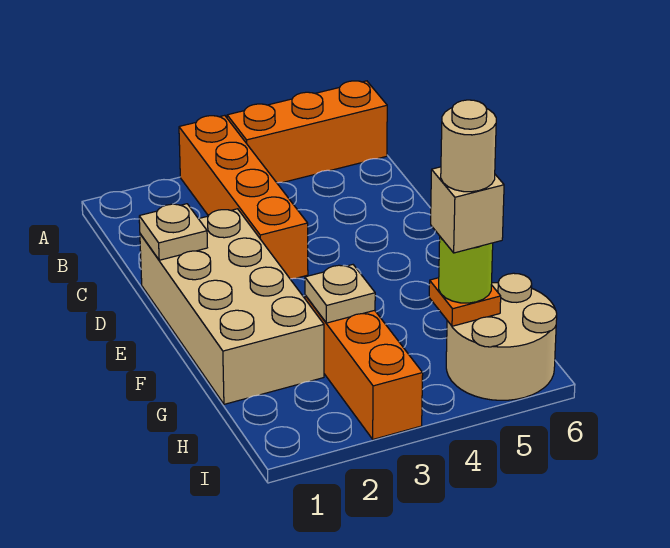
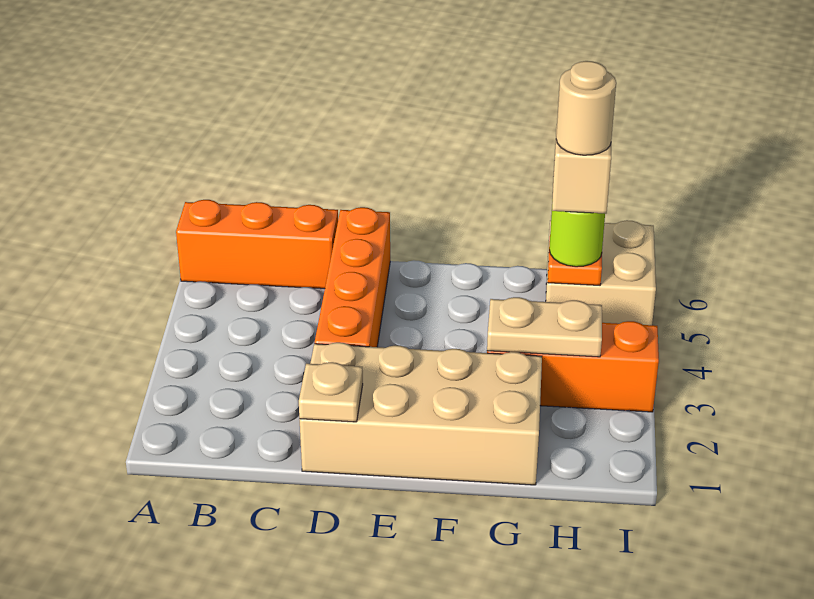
orange 1x4 brick [179,115,308,279] -> orange 1x4 brick turned to [315,207,390,347]
orange 1x3 brick [227,81,387,183] -> orange 1x3 brick turned to [176,200,338,289]
tan 1x1 plate [305,265,375,323] -> tan 1x2 plate [487,297,602,357]
tan 2x2 round brick [446,273,557,400] -> tan 2x2 brick [546,220,656,325]

